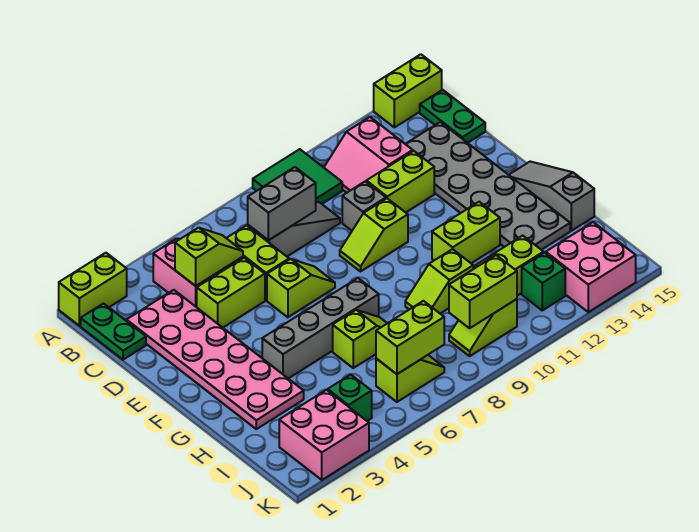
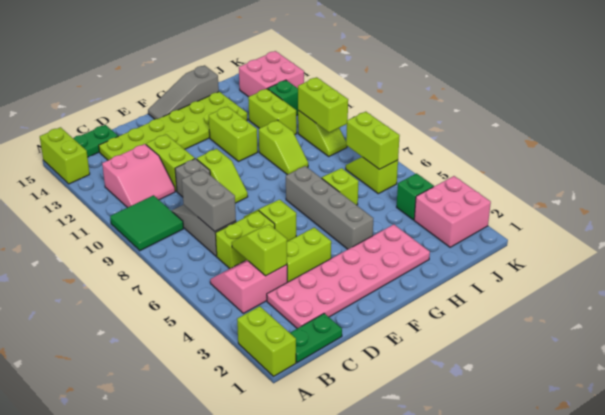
grey 2x6 plate [406,122,570,250] -> lime 2x6 plate [99,92,247,160]
lime 1x2 brick [197,258,265,328] -> lime 1x2 brick turned to [287,227,331,282]

